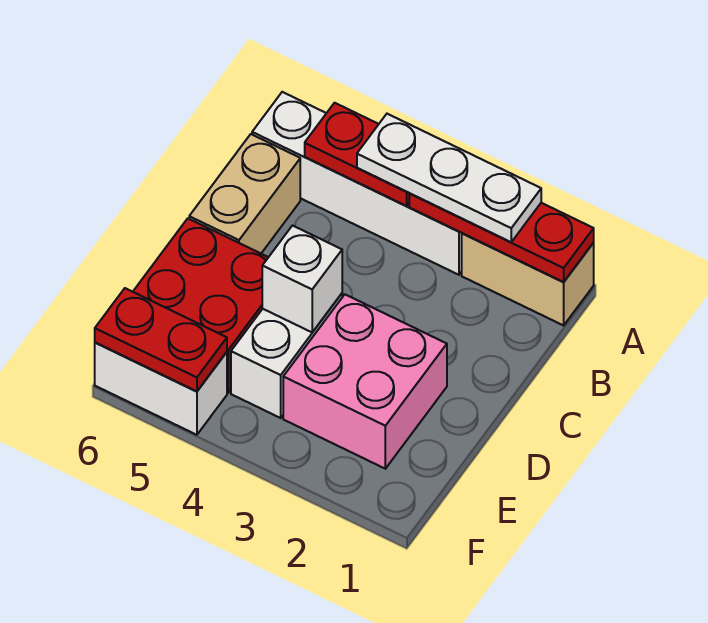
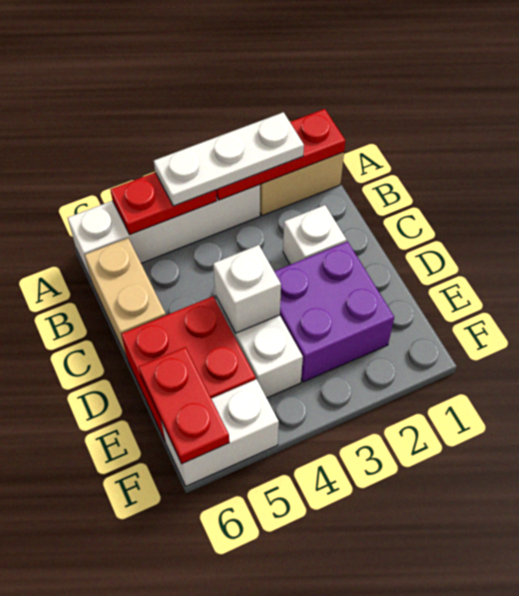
none -> white 1x1 brick [283,205,346,265]
pink 2x2 brick [283,295,447,469] -> purple 2x2 brick [274,242,394,382]
red 1x2 plate [95,288,227,392] -> red 1x2 plate turned to [139,347,229,464]

